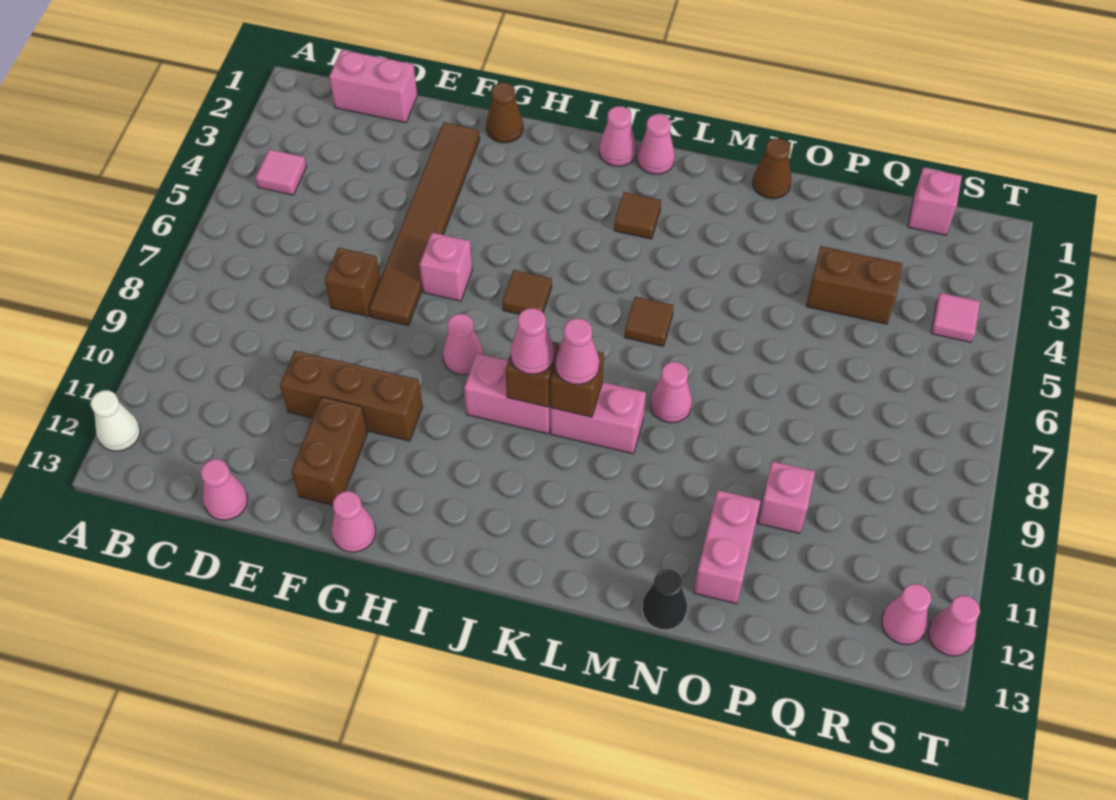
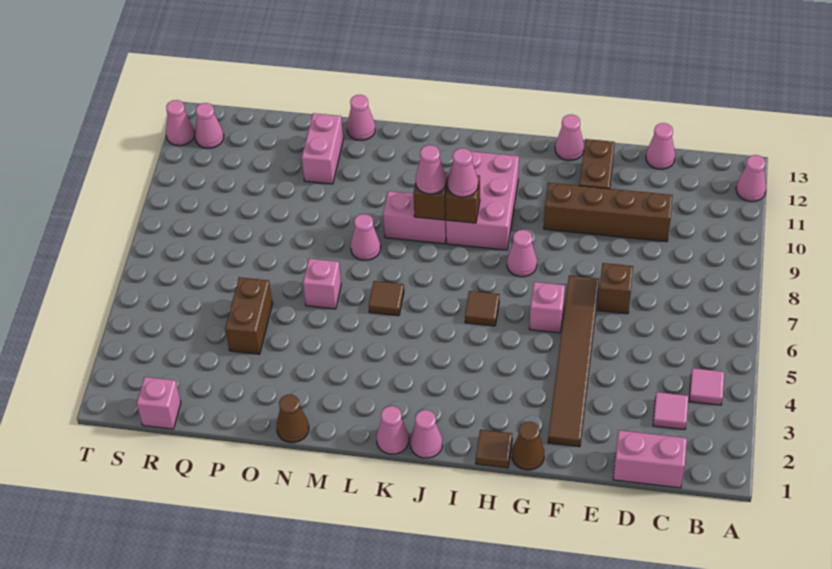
white 1x1 cone [90,390,140,451] -> pink 1x1 cone [736,155,766,202]
brown 1x3 brick [280,351,423,441] -> brown 1x4 brick [544,183,673,242]
pink 1x2 brick [464,353,551,434] -> pink 2x3 brick [446,151,519,250]
brown 1x1 tile [614,192,661,239] -> brown 1x1 tile moved to [476,430,512,468]
black 1x1 cone [642,569,687,630] -> pink 1x1 cone [347,95,375,140]
brown 1x2 brick [807,246,902,324] -> brown 1x2 brick turned to [225,277,273,354]
pink 1x1 brick [758,461,815,534] -> pink 1x1 brick moved to [303,259,341,309]
pink 1x1 tile [931,293,980,342] -> pink 1x1 tile moved to [653,392,689,430]

